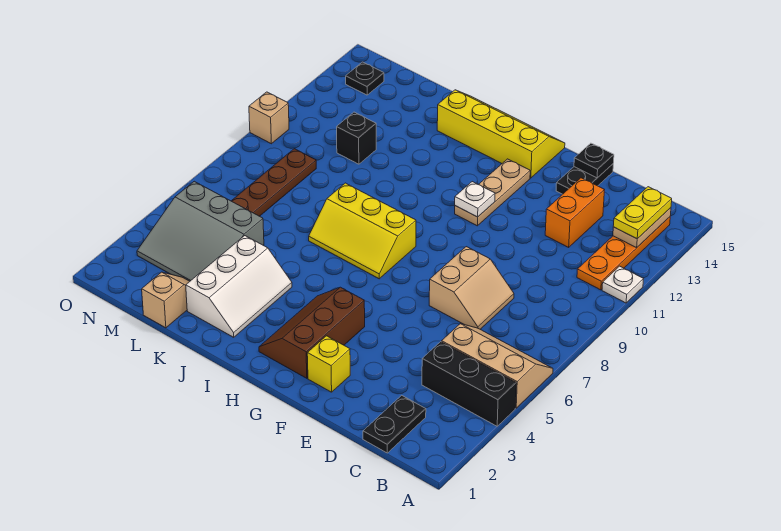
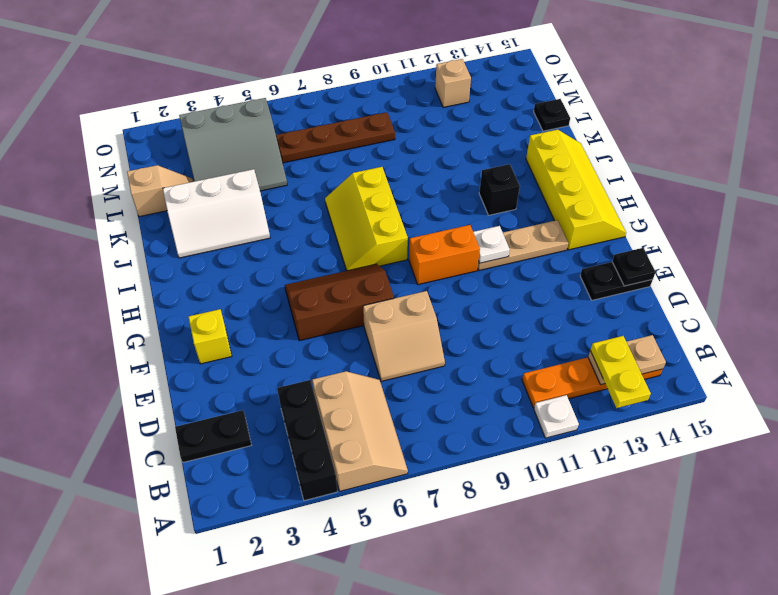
yellow 1x2 plate [613,187,672,239] -> yellow 1x2 plate turned to [590,336,651,408]
orange 1x2 brick [545,178,604,247] -> orange 1x2 brick moved to [409,225,480,285]
brown 2x3 slope [259,287,365,378] -> brown 2x3 slope moved to [285,264,394,341]
grey 3x3 slope [137,181,264,281] -> grey 3x3 slope turned to [179,98,287,191]
black 1x1 brick [337,112,376,164] -> black 1x1 brick moved to [479,164,520,215]
black 1x1 plate [346,62,384,95] -> black 1x1 plate moved to [534,99,570,131]
tan 1x1 brick [249,92,289,144] -> tan 1x1 brick moved to [435,59,471,107]

